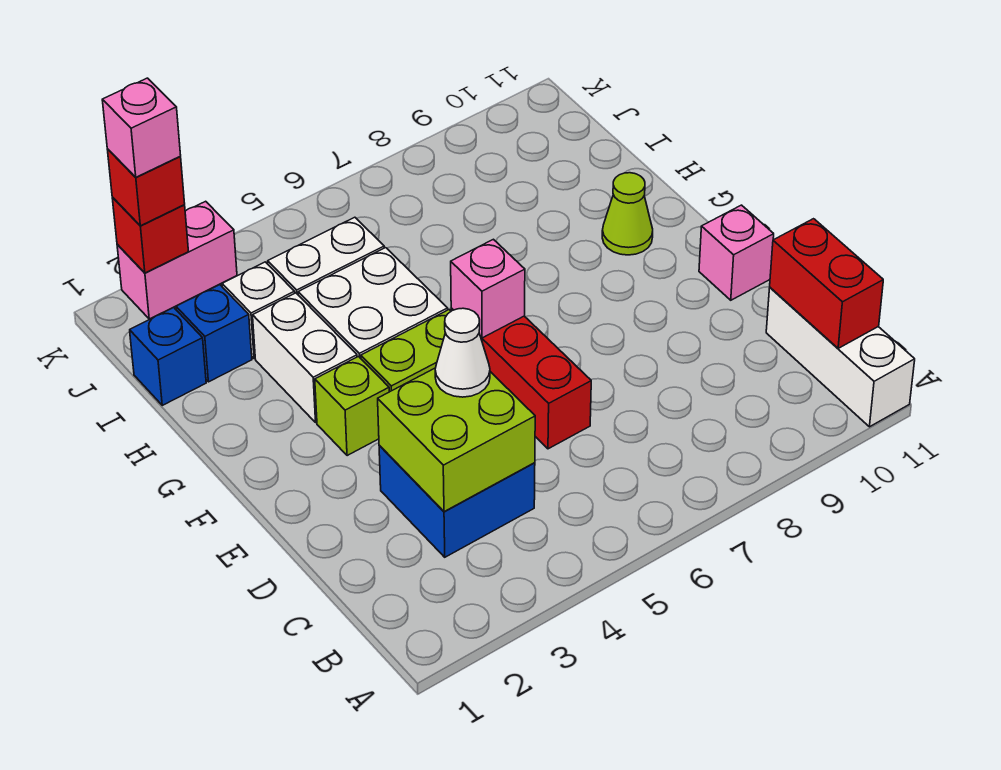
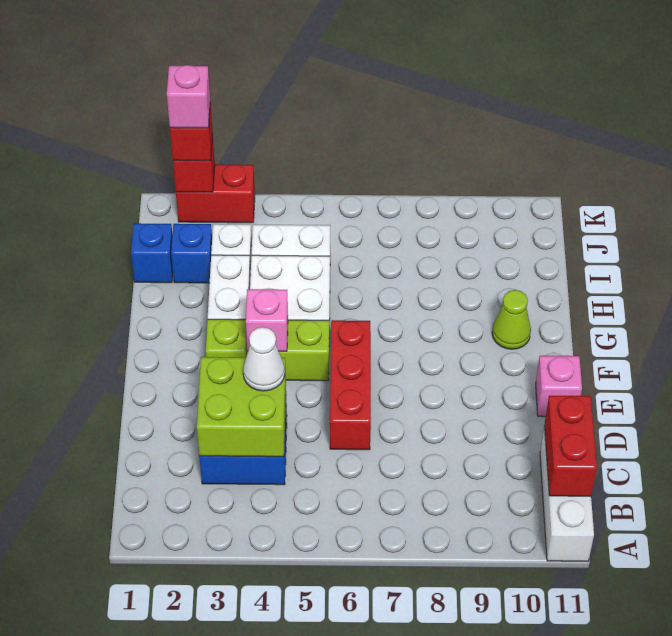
pink 1x1 brick [451,239,525,338] -> pink 1x1 brick moved to [246,289,288,351]
pink 1x2 brick [117,201,237,319] -> red 1x2 brick [176,164,255,223]

